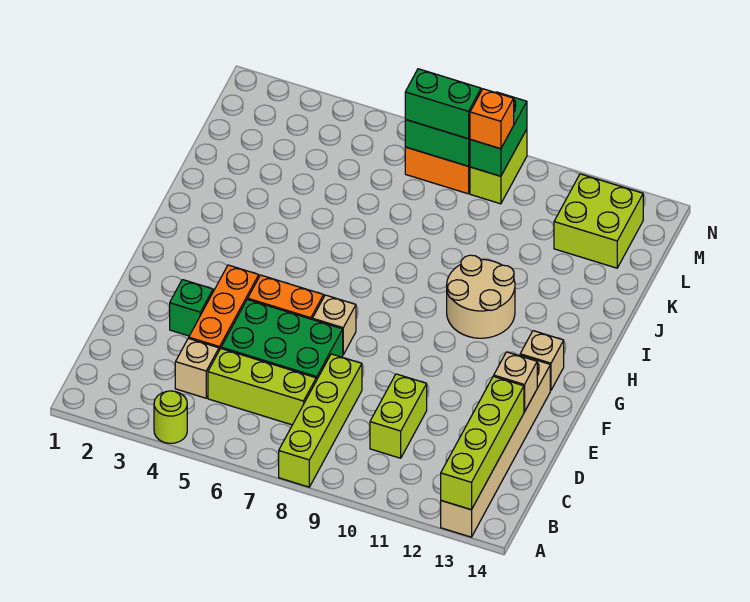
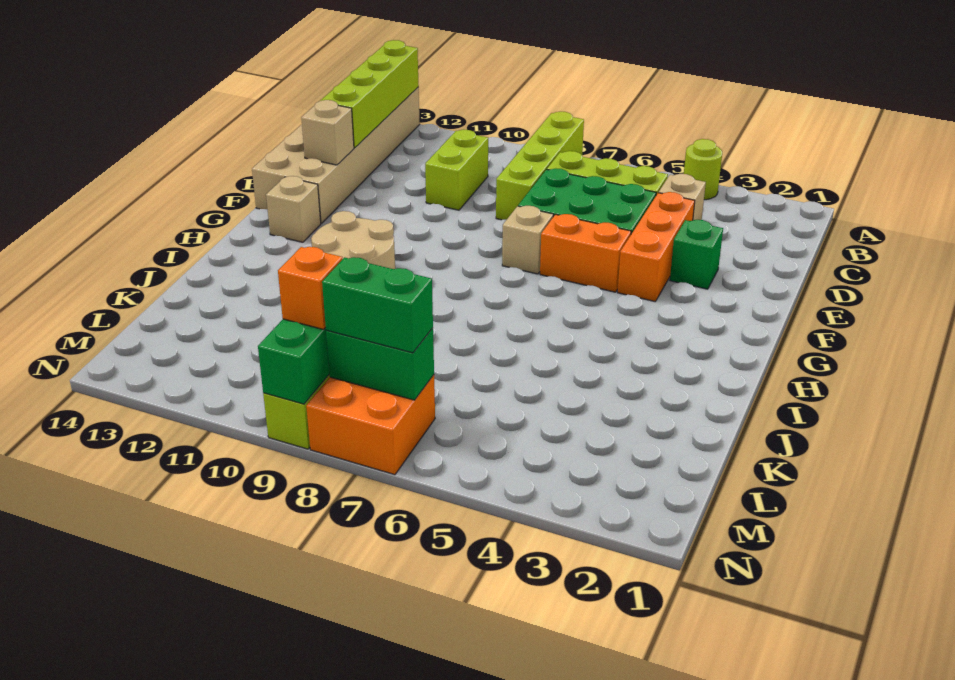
tan 1x6 brick [441,355,550,537] -> tan 2x6 brick [252,87,420,223]
lime 2x2 brick [554,174,643,268] -> none

